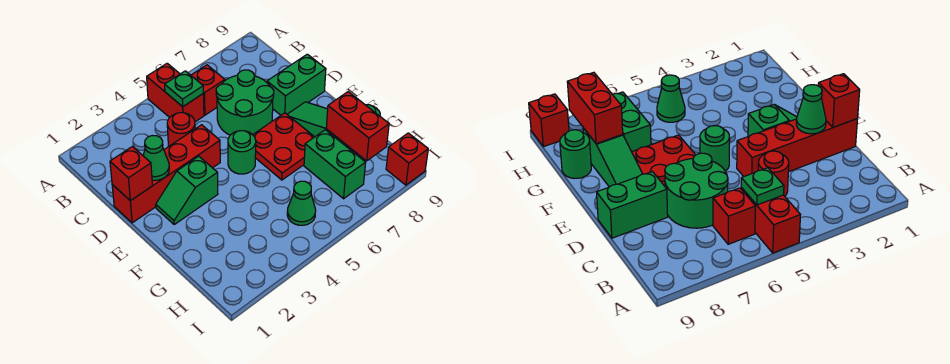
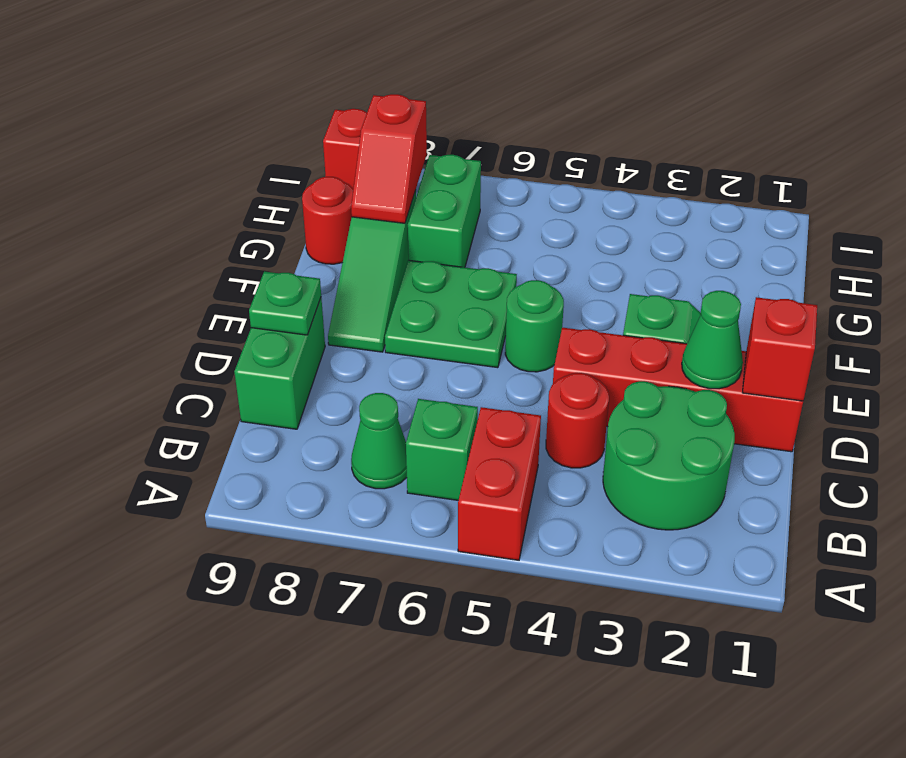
green 1x1 plate [165,71,203,107] -> green 1x1 plate moved to [249,271,321,335]
red 1x1 brick [191,65,225,115] -> green 1x1 brick [406,399,478,500]
green 2x2 round brick [216,70,274,135] -> green 2x2 round brick moved to [603,381,735,530]
green 1x2 brick [267,54,326,115] -> green 1x2 brick turned to [234,298,325,429]
red 2x2 plate [253,113,314,180] -> green 2x2 plate [385,260,517,368]
red 1x2 brick [326,92,389,161] -> red 1x2 slope [351,94,427,223]
green 1x1 round brick [560,130,591,178] -> red 1x1 round brick [302,177,353,264]
green 1x1 cone [287,181,316,225] -> green 1x1 cone moved to [351,393,407,489]

